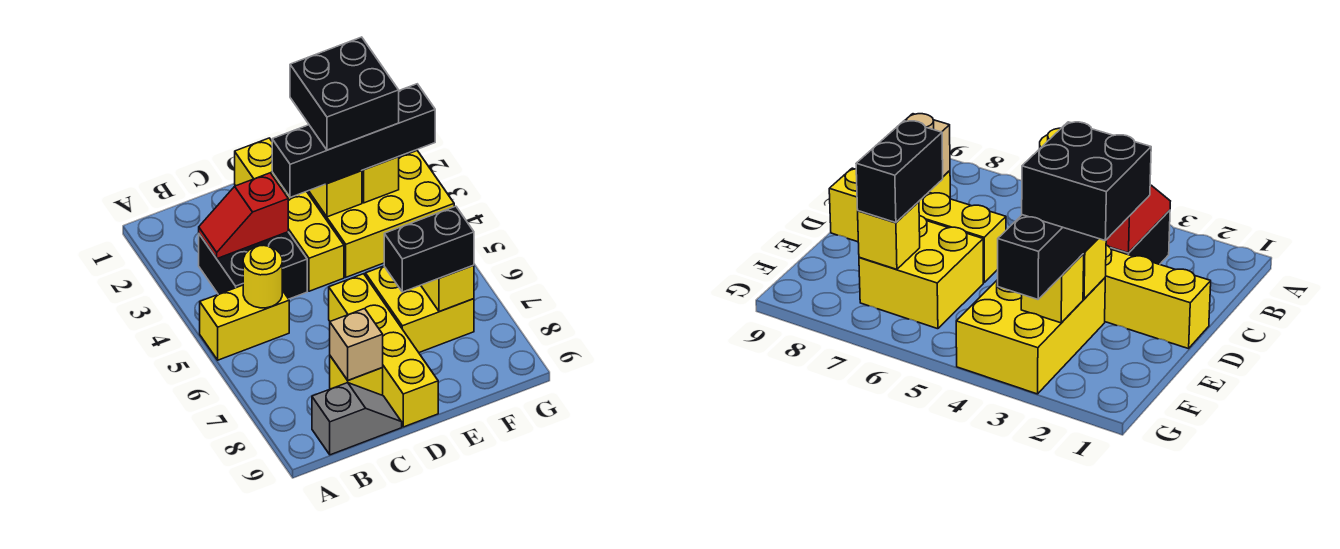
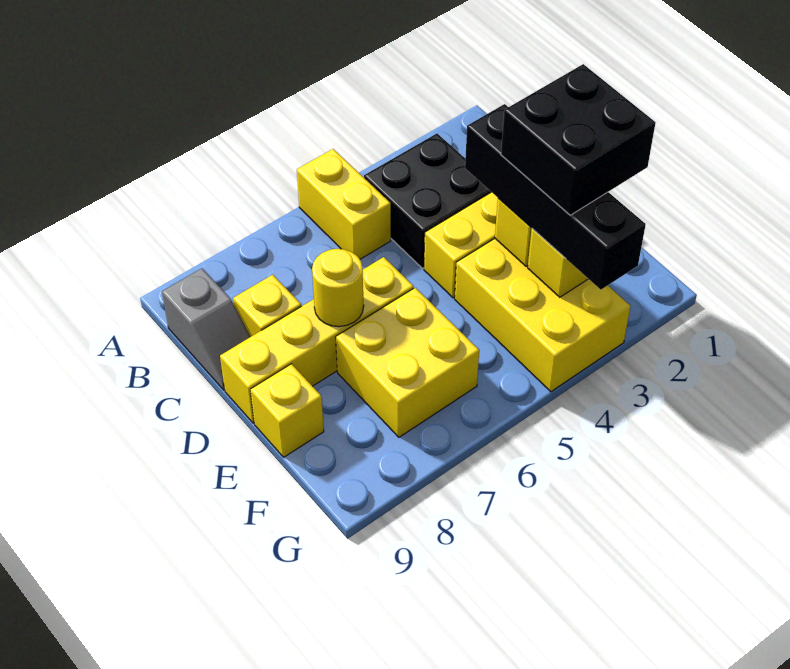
red 1x2 slope [199,173,288,259] -> none
yellow 1x1 round brick [243,245,282,308] -> yellow 1x1 round brick moved to [312,249,364,327]
tan 1x1 brick [330,309,383,380] -> none
black 1x2 brick [384,206,474,292] -> none
yellow 1x1 brick [421,265,474,312] -> yellow 1x1 brick moved to [250,364,324,457]

